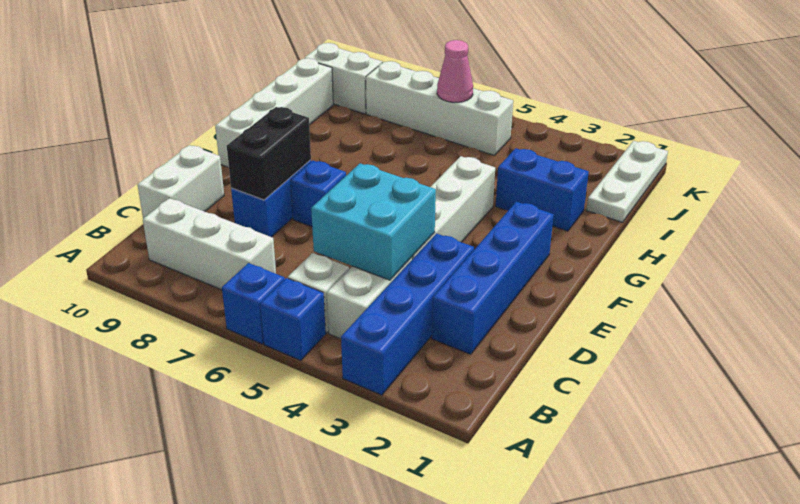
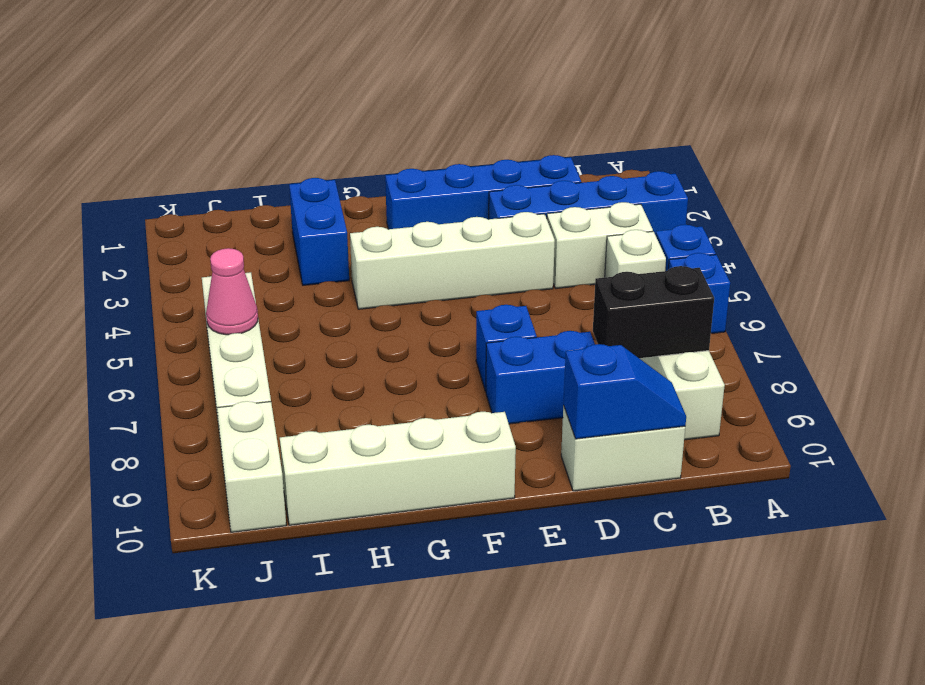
cyan 2x2 brick [311,163,436,280] -> none
none -> blue 1x2 slope [563,344,686,439]
black 1x2 brick [227,107,311,200] -> black 1x2 brick moved to [593,266,714,358]
white 1x3 plate [587,141,668,222] -> none

